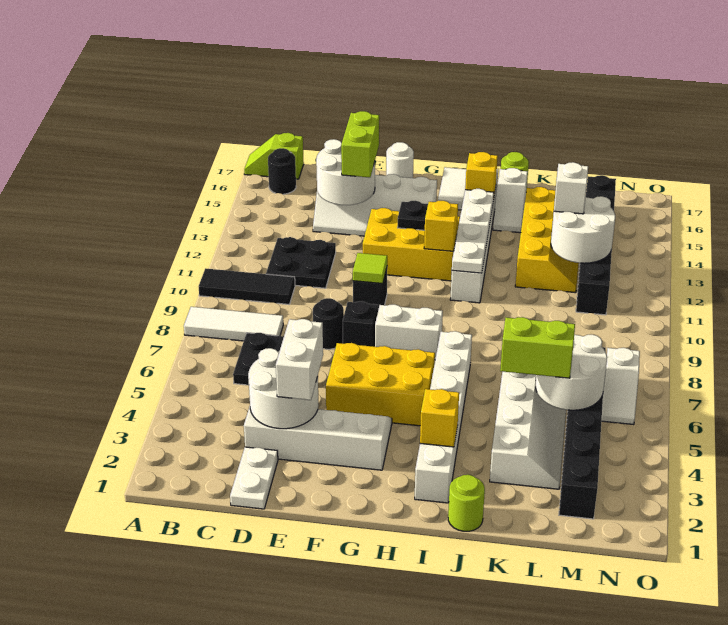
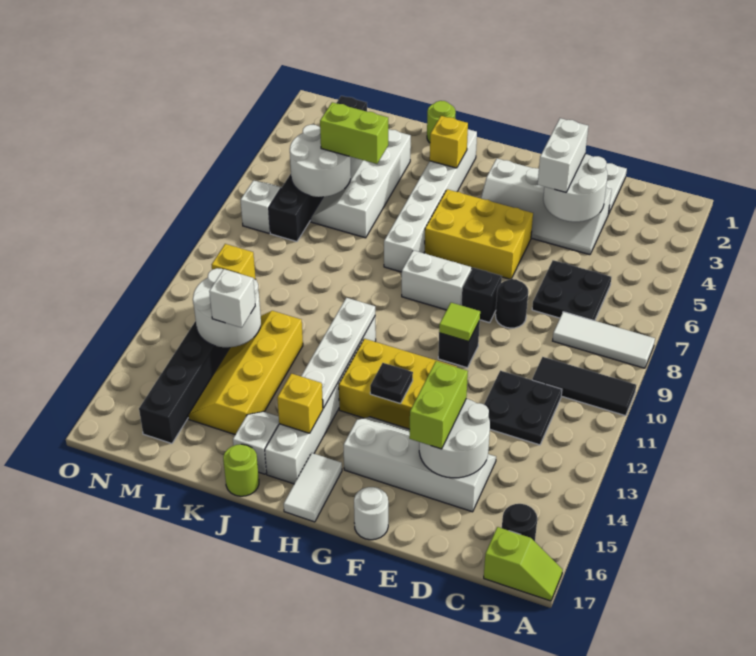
yellow 1x1 brick [424,201,458,251] -> yellow 1x1 brick moved to [212,244,256,279]

